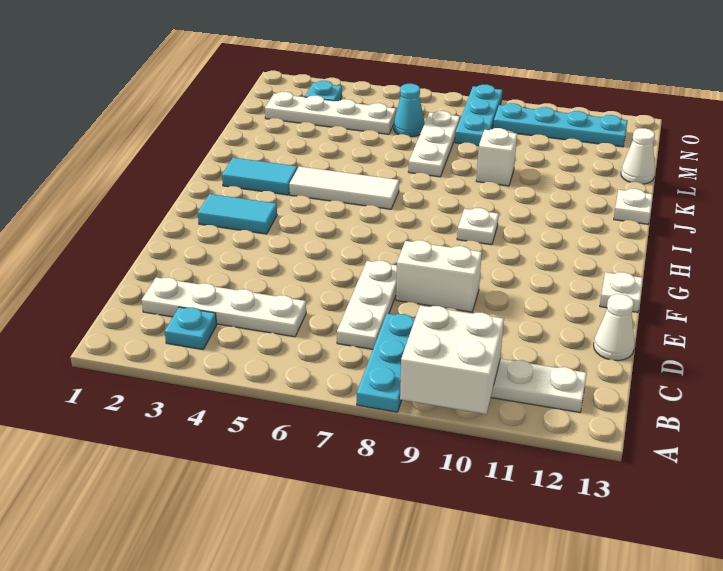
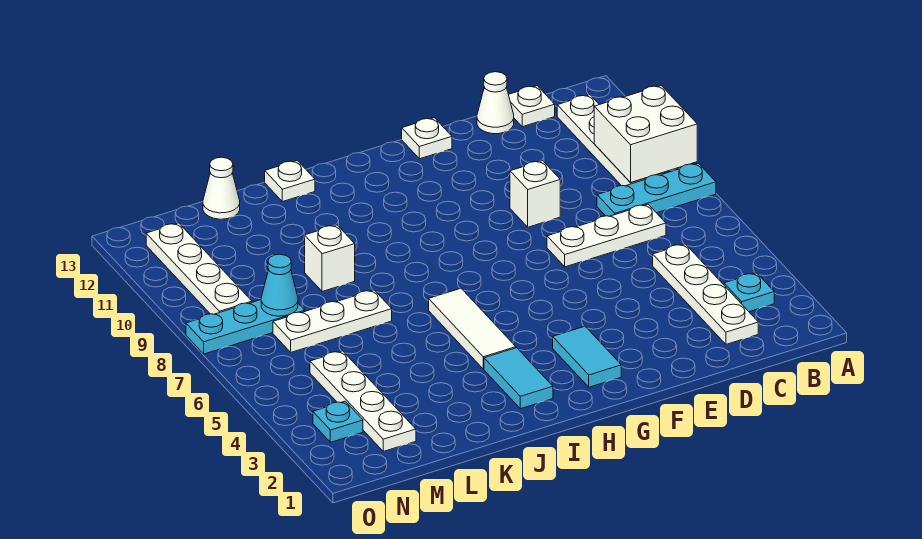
white 1x2 brick [396,240,482,312] -> white 1x1 brick [510,161,560,227]
white 1x1 plate [457,208,499,245] -> white 1x1 plate moved to [509,86,555,127]
cyan 1x1 cone [394,84,425,137] -> cyan 1x1 cone moved to [261,254,298,316]
cyan 1x4 plate [493,103,627,147] -> white 1x4 plate [146,223,252,314]

